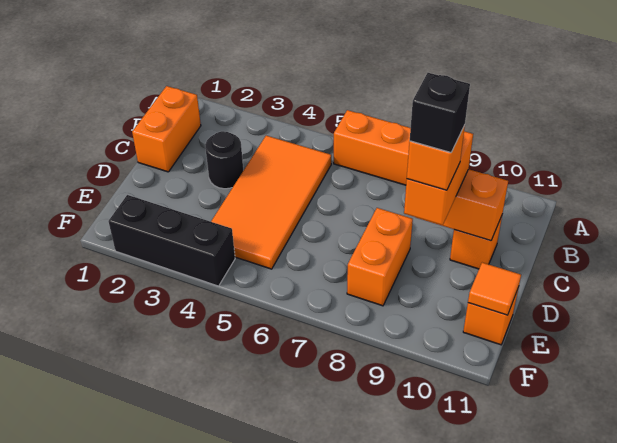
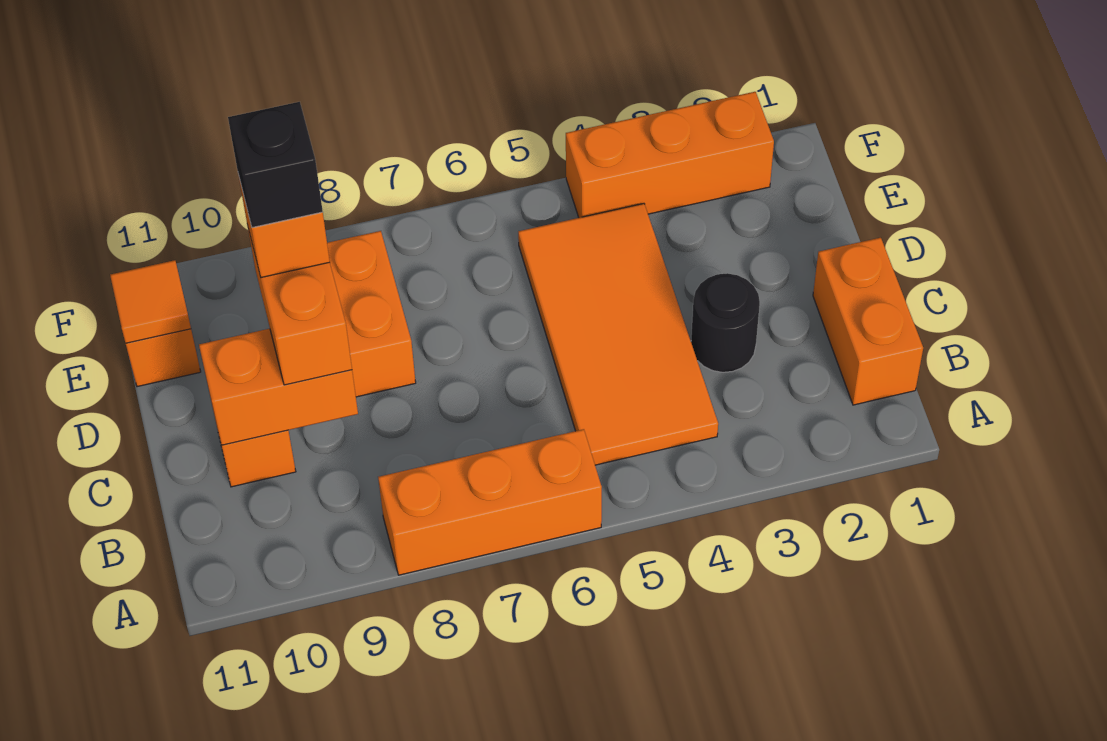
black 1x3 brick [108,195,235,286] -> orange 1x3 brick [566,92,774,218]

